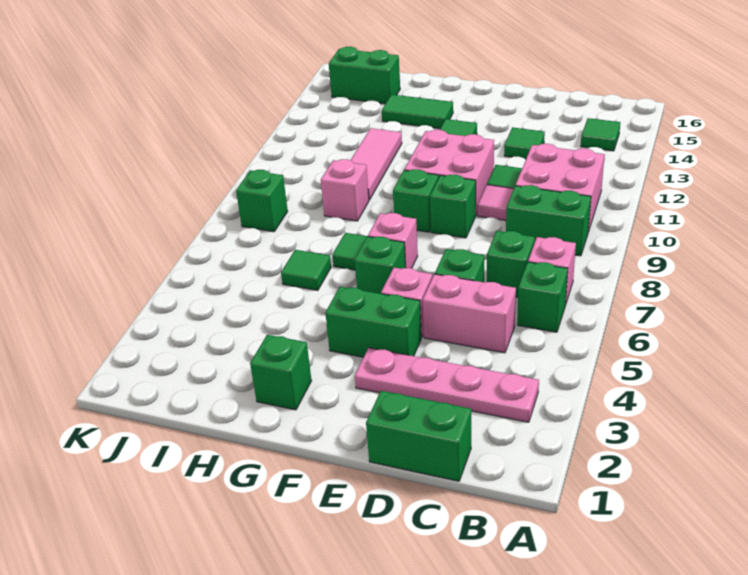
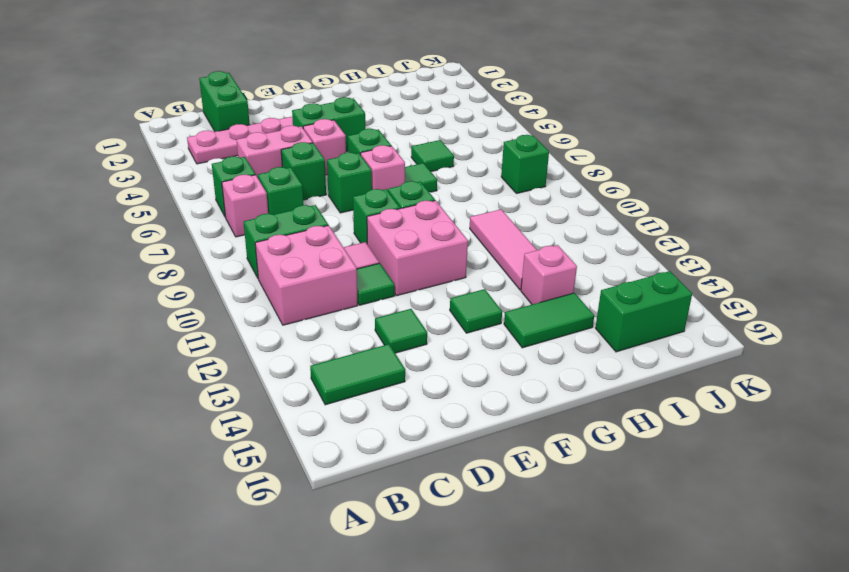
green 1x1 tile [581,118,620,151] -> green 1x2 tile [310,344,405,405]
green 1x2 brick [366,391,471,481] -> green 1x2 brick turned to [199,71,250,132]
green 1x1 brick [250,335,312,410] -> green 1x1 brick moved to [327,152,372,213]
pink 1x1 brick [321,159,369,221] -> pink 1x1 brick moved to [521,245,577,304]

